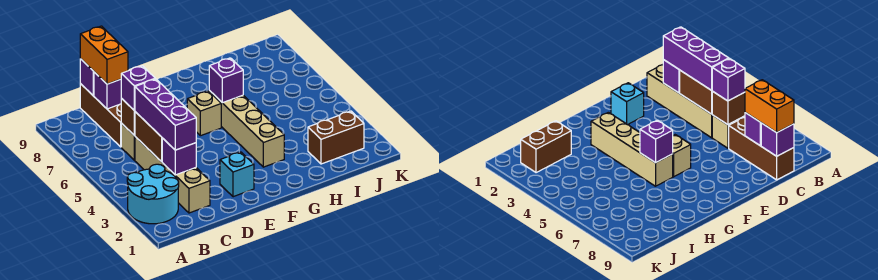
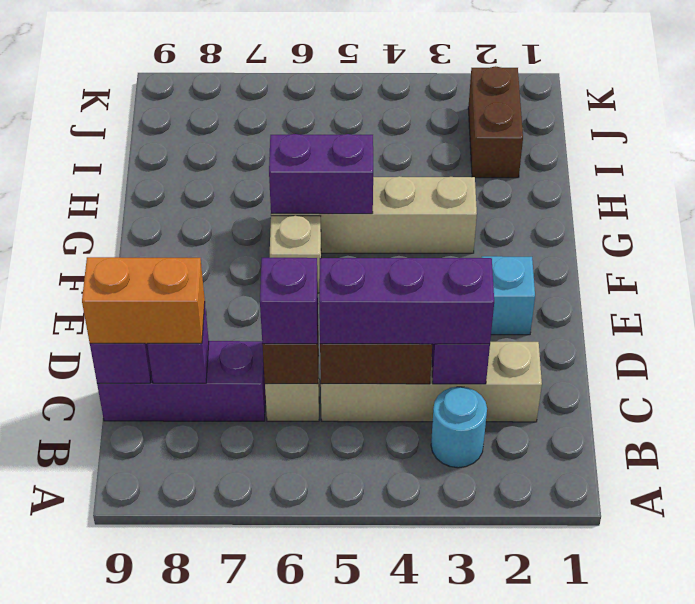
cyan 2x2 round brick [127,164,179,224] -> cyan 1x1 round brick [431,387,487,468]
brown 1x3 brick [80,84,121,147] -> purple 1x3 brick [97,341,265,421]
purple 1x1 brick [209,58,243,103] -> purple 1x2 brick [269,134,373,214]

